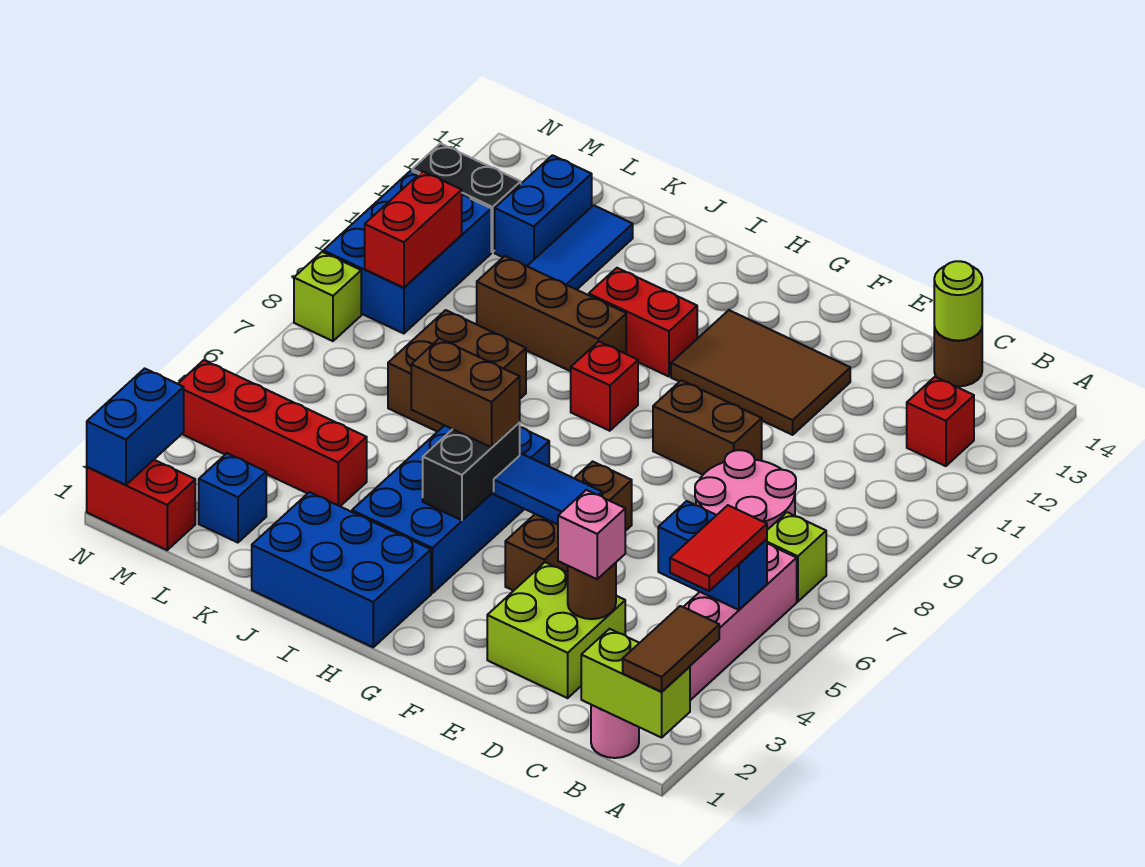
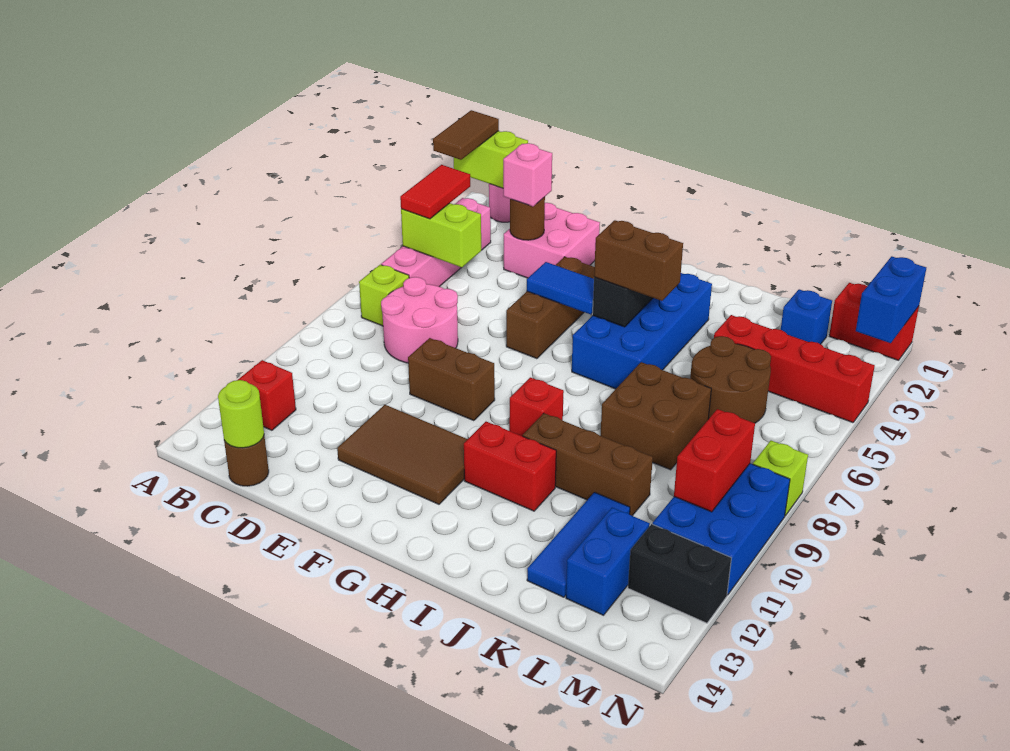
blue 1x2 brick [658,501,767,610] -> lime 1x2 brick [401,203,481,268]
lime 2x2 brick [487,562,625,698] -> pink 2x2 brick [504,203,600,278]
blue 2x3 brick [252,492,431,647] -> none
none -> brown 2x2 round brick [690,336,771,423]

